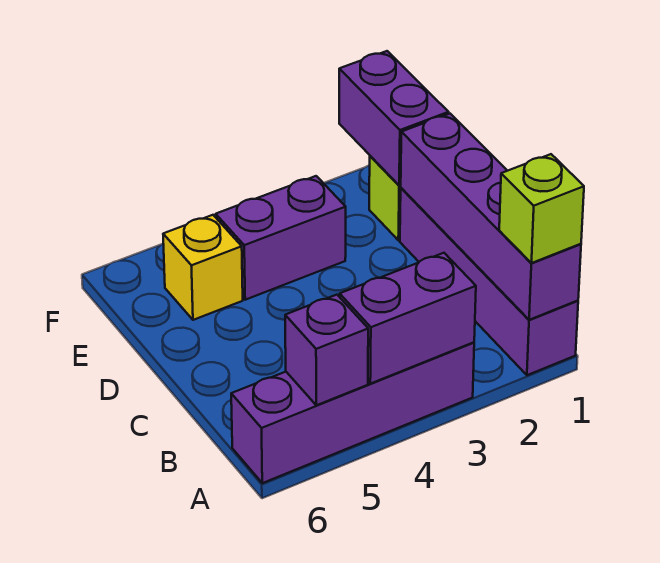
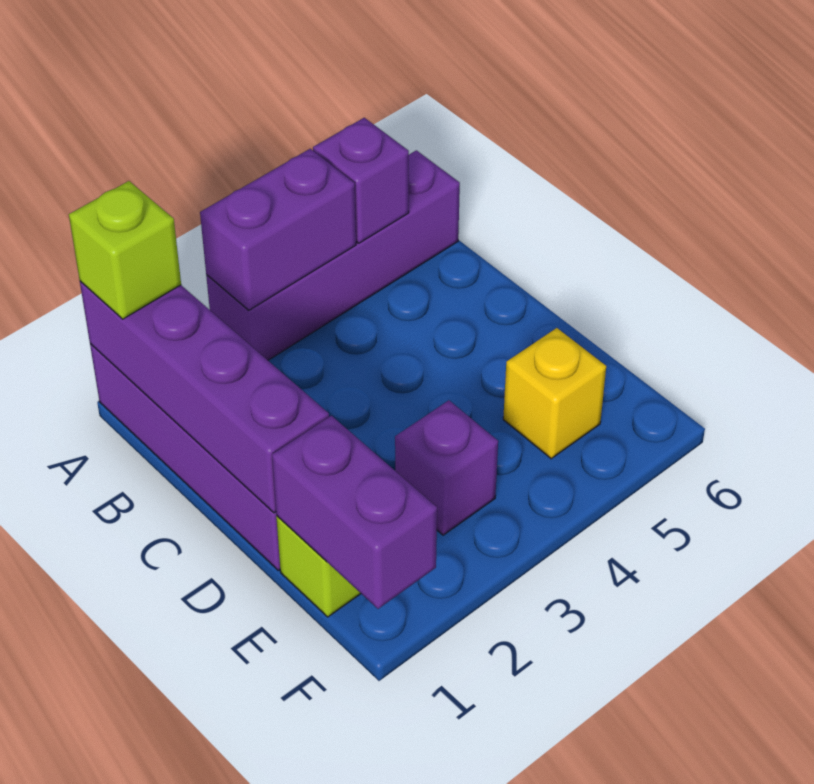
purple 1x2 brick [216,176,346,300] -> purple 1x1 brick [395,400,498,535]

